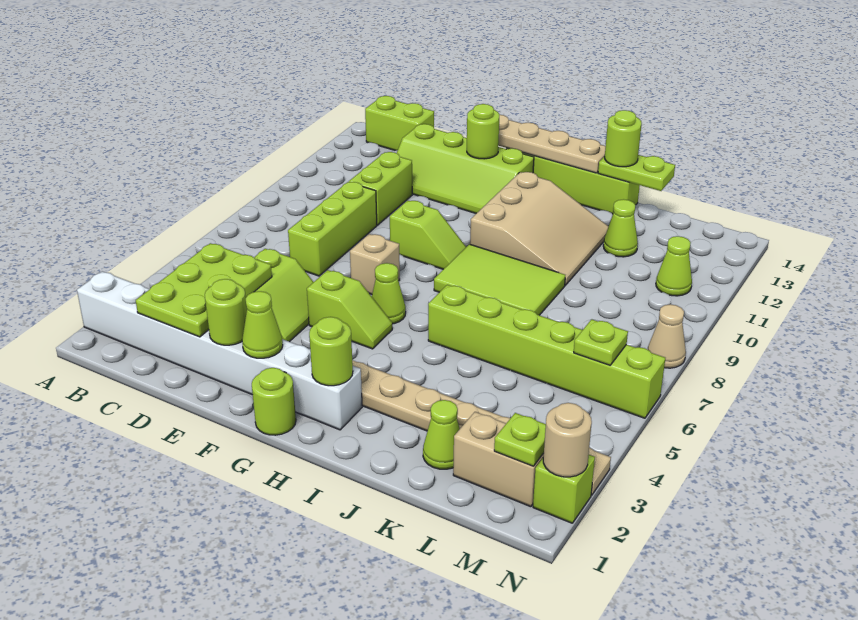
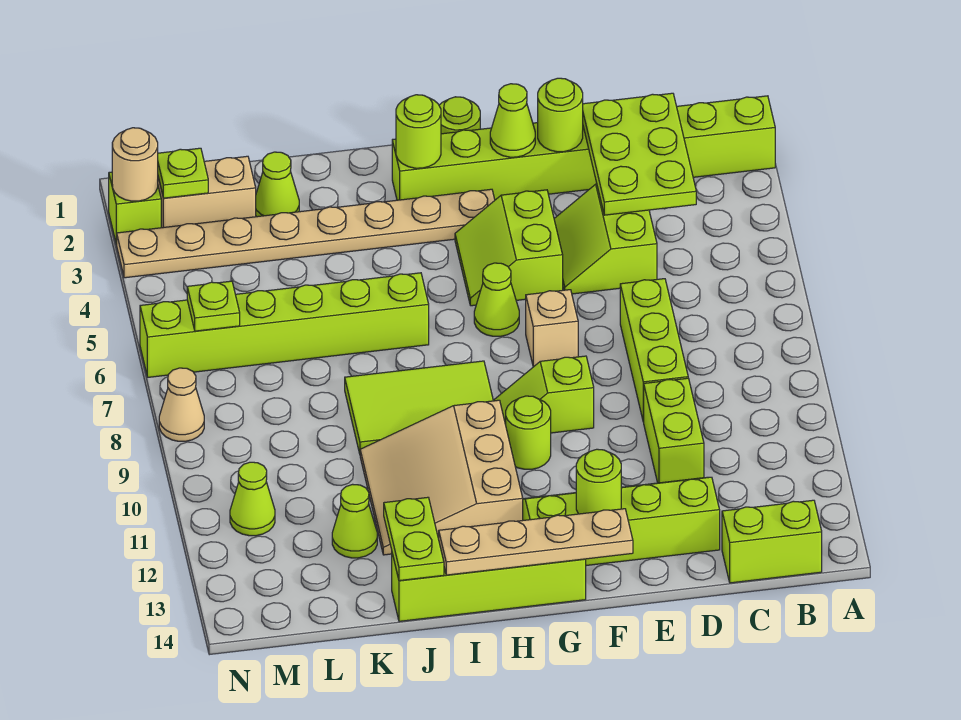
white 1x8 brick [77,271,362,430] -> lime 1x8 brick [392,96,775,200]
lime 1x2 slope [307,270,392,349] -> lime 2x2 slope [455,190,563,306]
lime 1x2 plate [598,155,675,191] -> lime 1x2 plate turned to [384,497,444,581]
lime 1x1 round brick [605,110,642,167] -> lime 1x1 round brick moved to [506,396,551,469]

